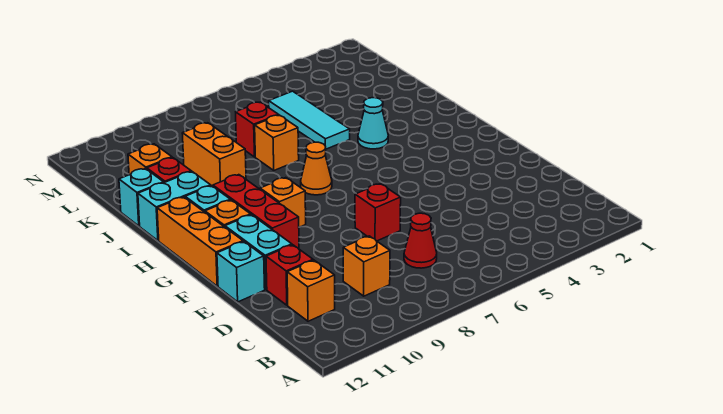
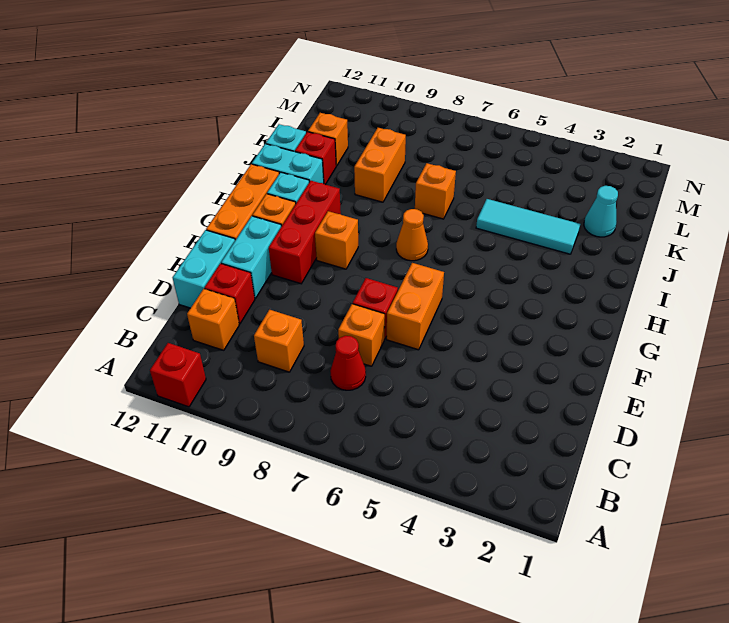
none -> orange 1x1 brick [338,304,385,366]
none -> orange 1x2 brick [387,263,444,350]
cyan 1x1 brick [217,242,265,302] -> cyan 1x2 brick [173,230,235,308]
cyan 1x1 cone [358,98,388,149] -> cyan 1x1 cone moved to [584,186,618,237]
cyan 1x3 tile [269,91,350,149] -> cyan 1x3 tile turned to [476,199,580,254]
red 1x1 brick [236,102,278,157] -> red 1x1 brick moved to [150,343,206,407]

